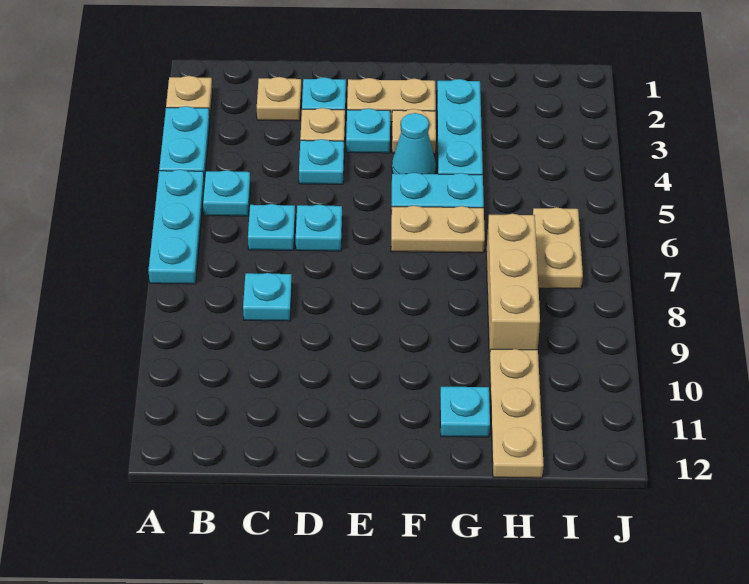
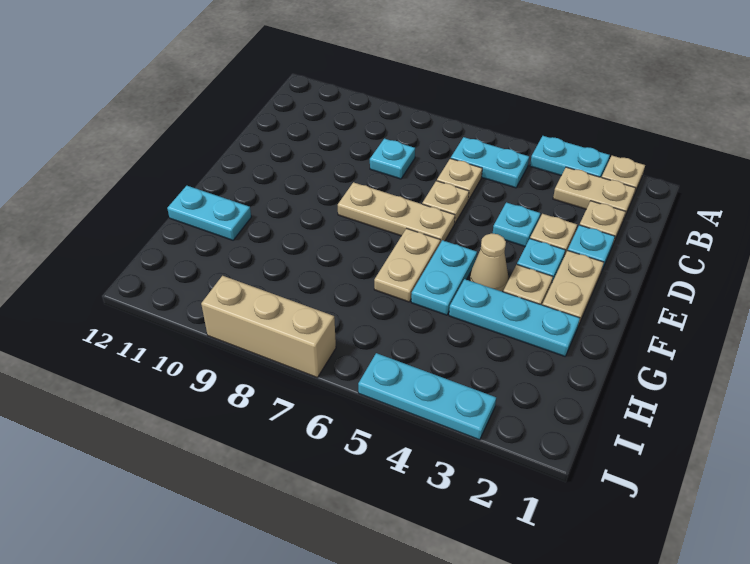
cyan 1x3 plate [148,170,204,284] -> cyan 1x3 plate moved to [358,353,496,440]
cyan 1x1 plate [203,170,251,216] -> cyan 1x2 plate [451,137,529,188]
cyan 1x1 plate [248,204,295,250] -> tan 1x1 plate [437,158,482,200]
cyan 1x1 plate [296,204,342,251] -> tan 1x1 plate [422,181,469,224]
cyan 1x1 cone [392,113,436,174] -> tan 1x1 cone [470,233,508,292]
cyan 1x1 plate [440,387,490,437] -> cyan 1x2 plate [167,186,251,240]
tan 1x3 brick [486,214,540,359] -> tan 1x3 brick moved to [201,276,336,377]
tan 1x3 plate [489,349,544,478] -> tan 1x3 plate moved to [338,182,455,243]
tan 1x2 plate [533,207,583,289] -> tan 1x2 plate moved to [553,167,636,218]

